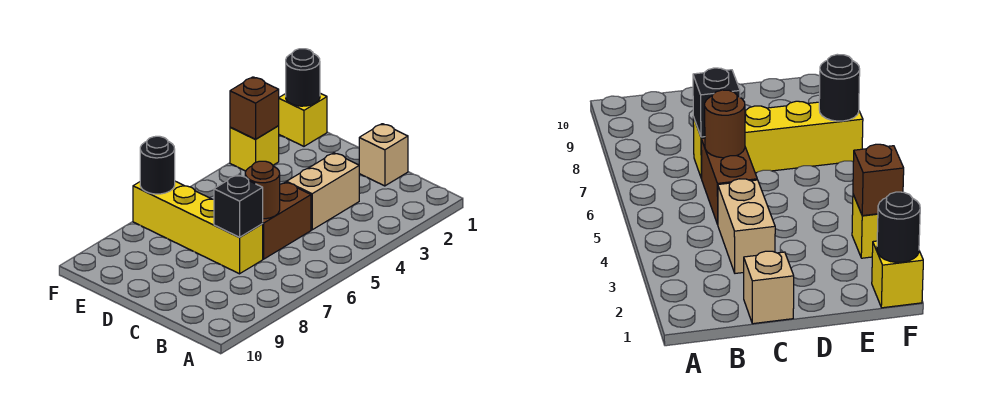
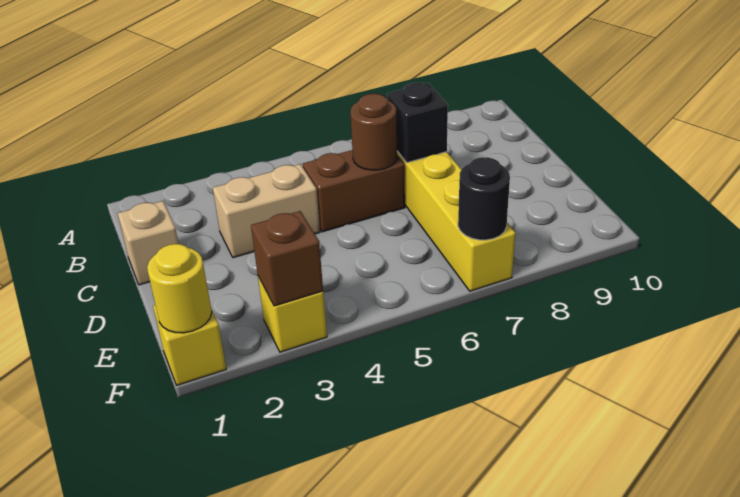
black 1x1 round brick [286,49,320,106] -> yellow 1x1 round brick [147,244,212,333]

